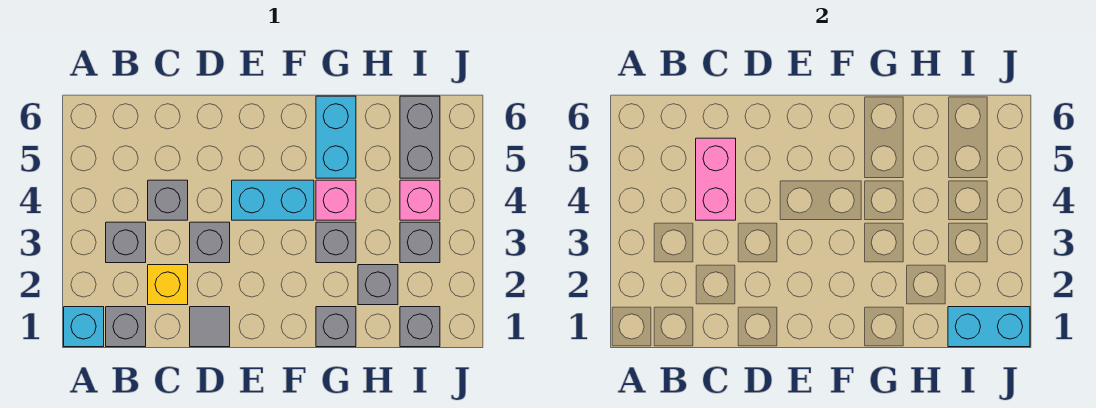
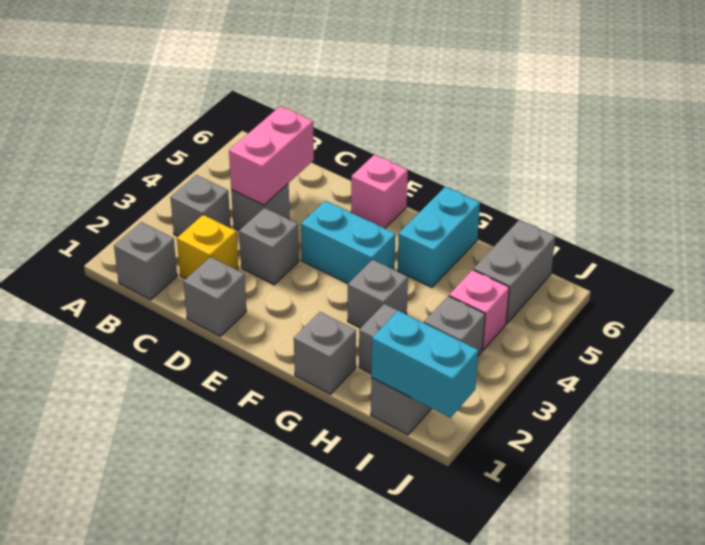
cyan 1x1 brick [64,307,104,347] -> none
grey 1x1 tile [190,307,230,347] -> grey 1x1 brick [184,257,246,336]
pink 1x1 brick [316,180,356,220] -> pink 1x1 brick moved to [351,155,408,228]

